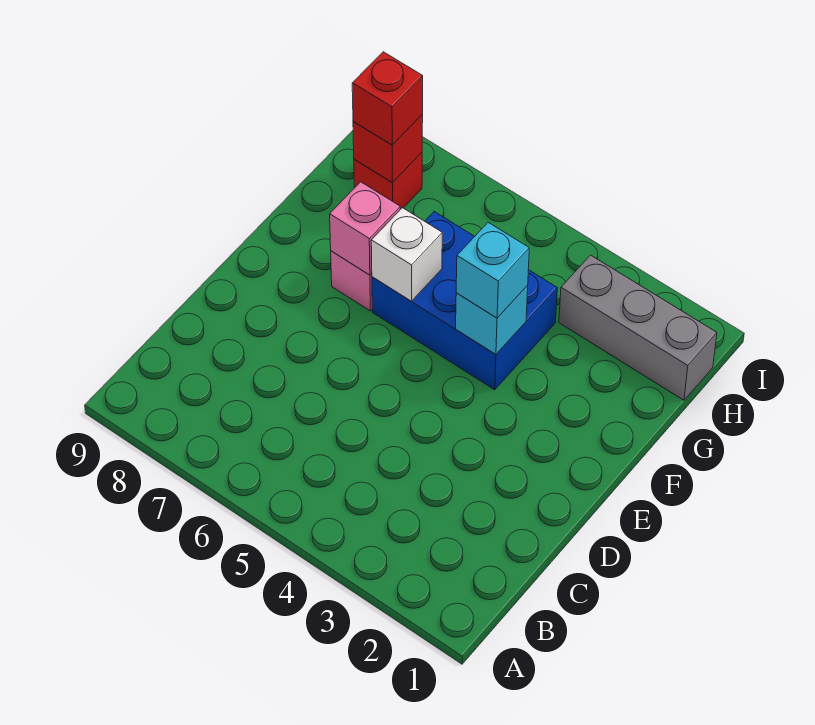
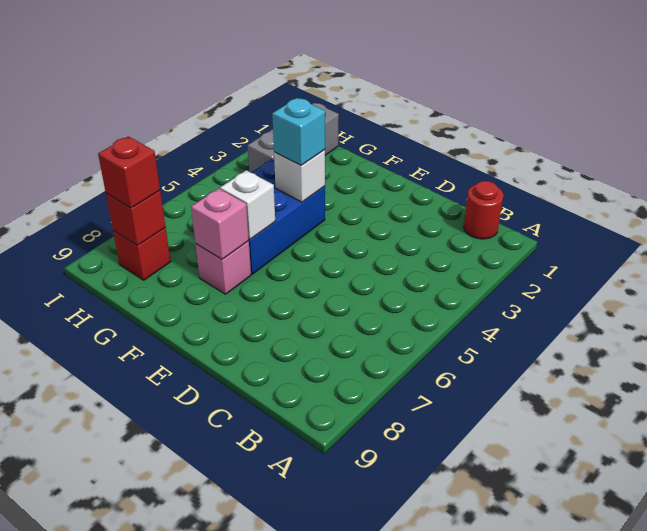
none -> red 1x1 round brick [464,181,504,239]
cyan 1x1 brick [456,286,528,354] -> white 1x1 brick [274,150,325,202]

